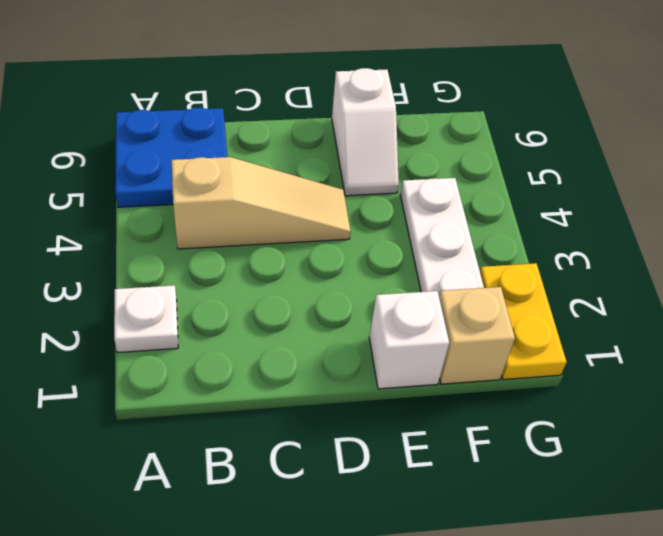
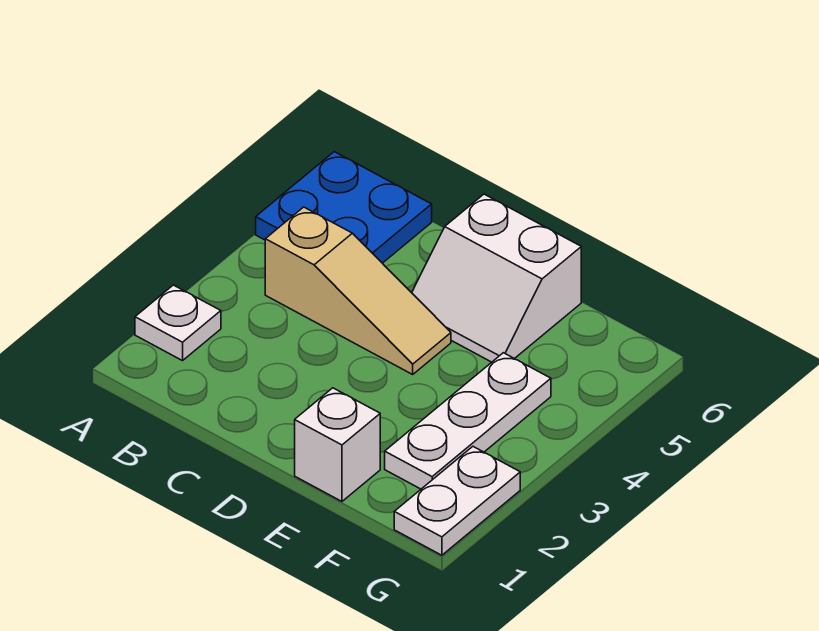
white 1x2 slope [332,68,399,196] -> white 2x2 slope [412,194,581,362]
tan 1x1 brick [439,287,515,384] -> none
yellow 1x2 plate [480,263,567,380] -> white 1x2 plate [394,447,520,555]

